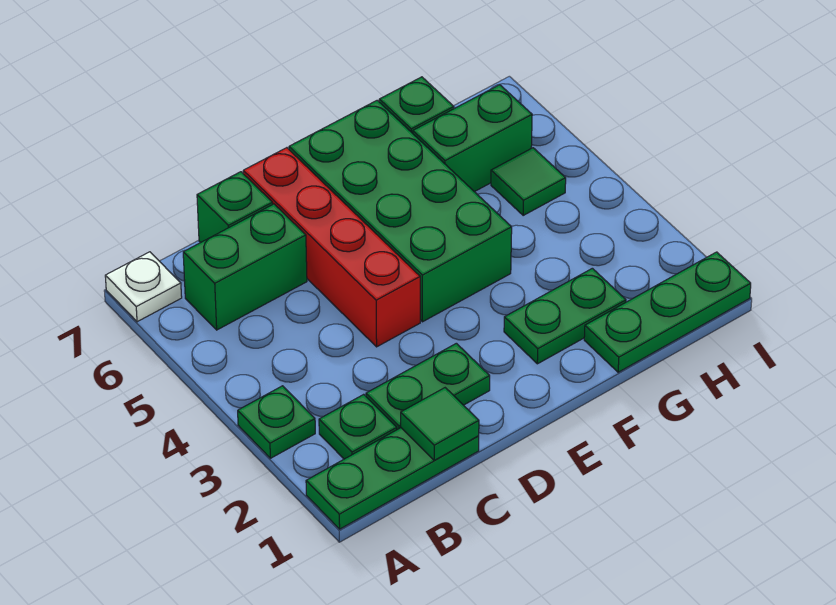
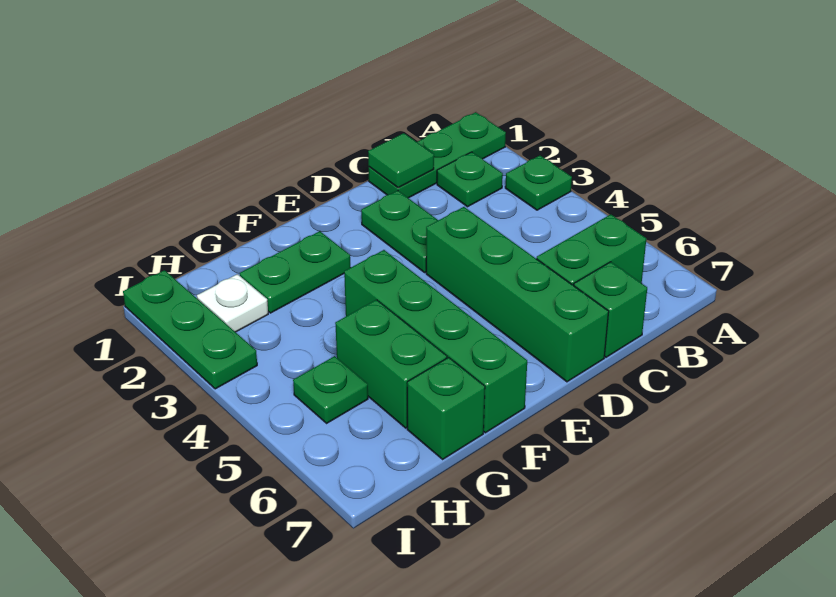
white 1x1 plate [105,252,182,322] -> white 1x1 plate moved to [197,274,268,332]
green 1x2 plate [366,343,490,430] -> green 1x2 plate turned to [361,191,438,272]
red 1x4 brick [243,148,420,347] -> green 1x4 brick [426,207,609,382]
green 2x4 brick [289,100,512,322] -> green 1x4 brick [344,250,527,433]
green 1x3 plate [584,252,751,372] -> green 1x3 plate turned to [123,270,257,389]
green 1x2 brick [413,85,532,192] -> green 1x2 brick turned to [335,300,447,428]
green 1x1 tile [491,148,566,215] -> green 1x1 plate [293,356,368,423]

